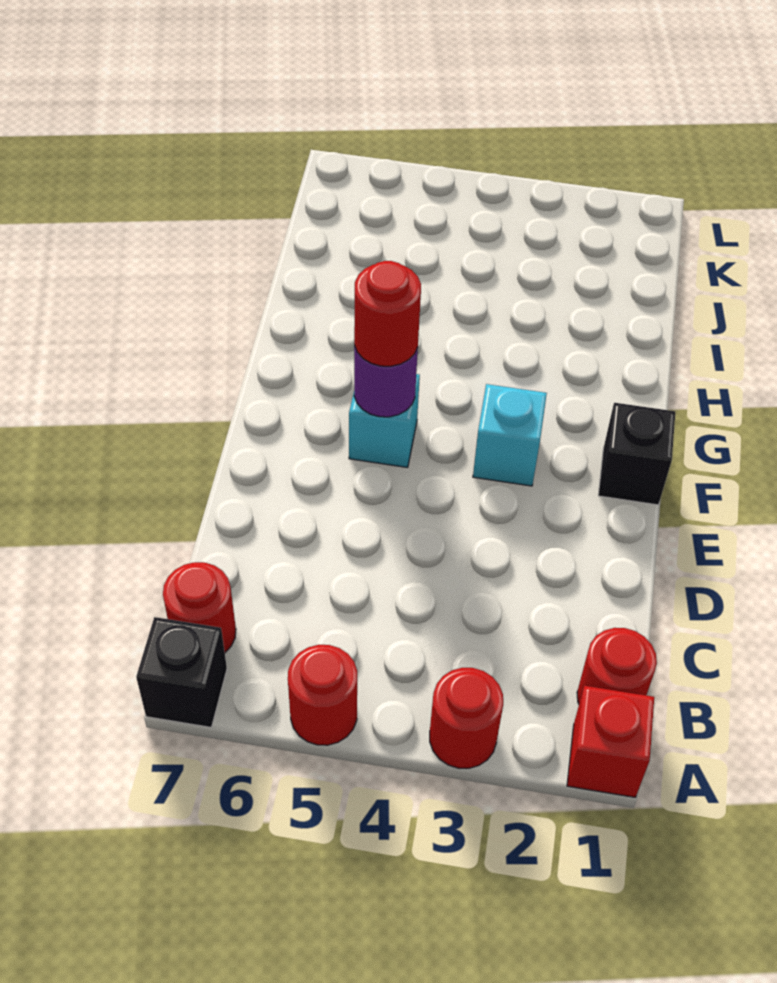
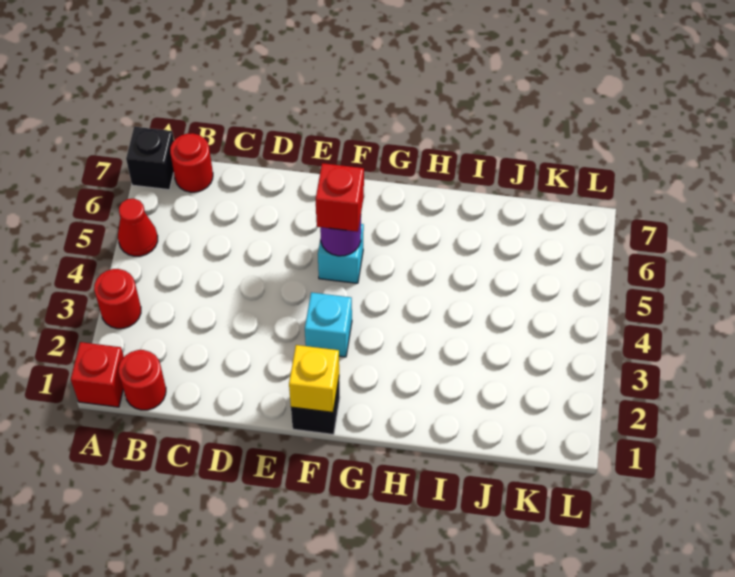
red 1x1 round brick [288,645,357,745] -> red 1x1 cone [118,199,158,256]
none -> yellow 1x1 brick [289,345,339,412]
red 1x1 round brick [354,261,421,366] -> red 1x1 brick [316,163,364,232]

